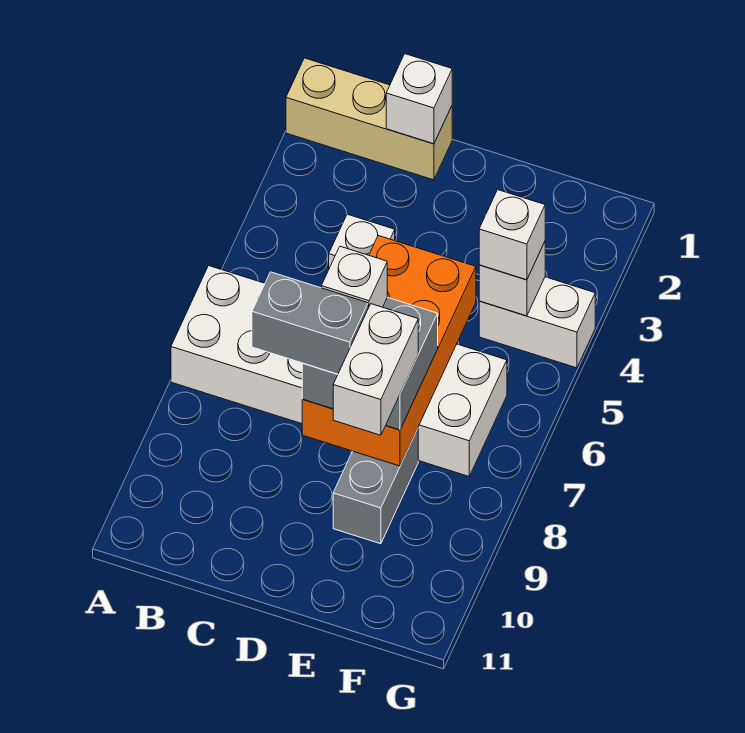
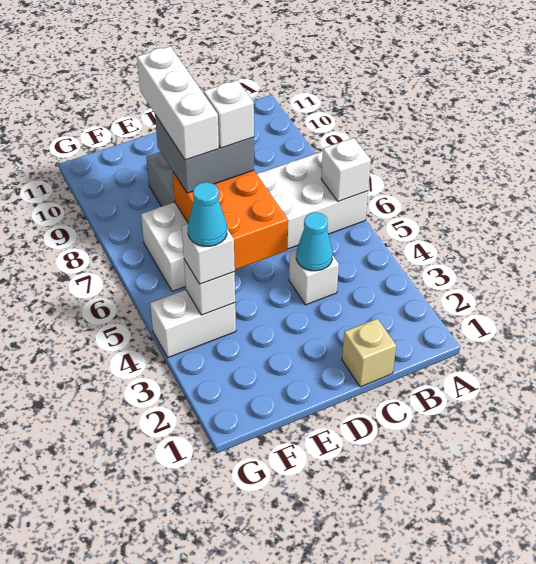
tan 1x3 brick [286,58,452,180] -> tan 1x1 brick [342,319,396,387]
white 1x1 brick [386,54,452,144] -> white 1x1 brick moved to [321,138,371,201]
none -> cyan 1x1 cone [296,212,333,271]
grey 1x2 brick [252,272,368,374] -> none
orange 2x4 brick [302,236,476,466] -> orange 2x3 brick [173,170,288,270]
white 1x2 brick [333,304,418,435] -> white 1x3 brick [137,46,219,160]
none -> cyan 1x1 cone [188,182,227,246]

